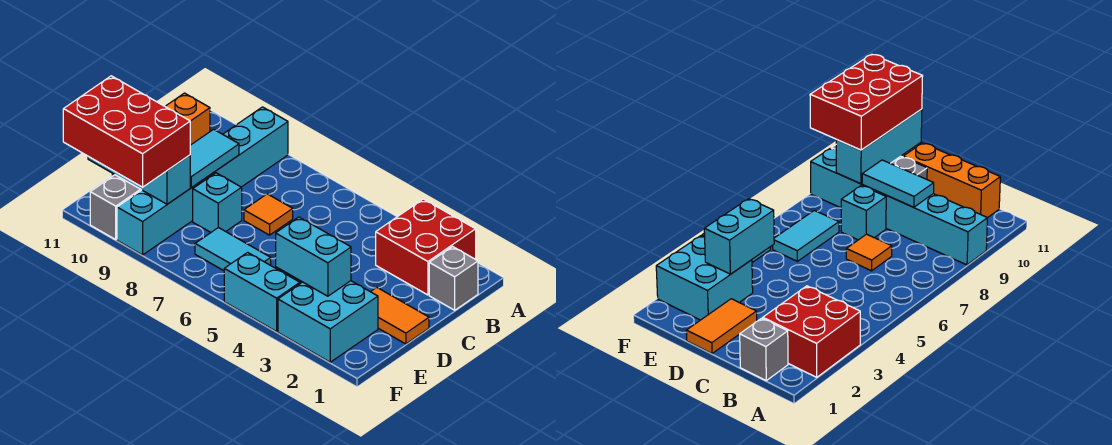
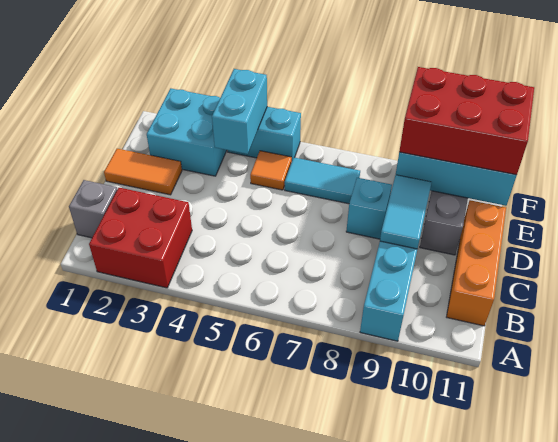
orange 1x1 tile [244,194,293,235] -> orange 1x1 tile moved to [250,151,292,190]
cyan 1x2 brick [276,217,351,296] -> cyan 1x2 brick turned to [212,69,267,154]

